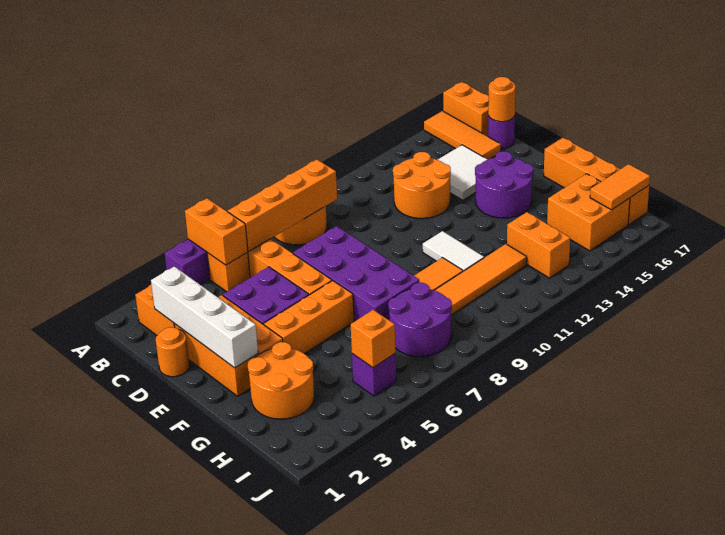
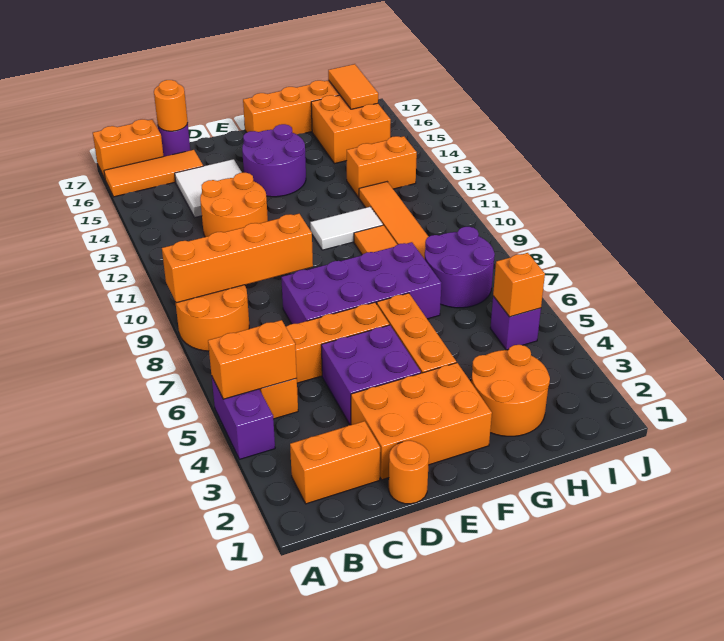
orange 1x4 brick [228,160,337,251] -> orange 1x4 brick turned to [162,214,313,303]
white 1x4 brick [151,266,258,368] -> none

